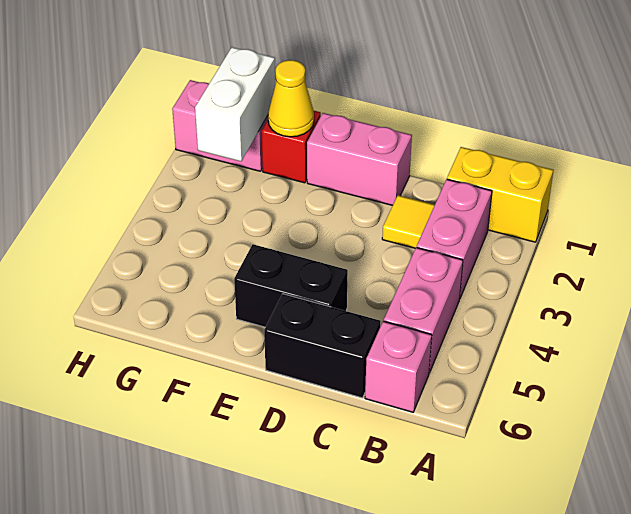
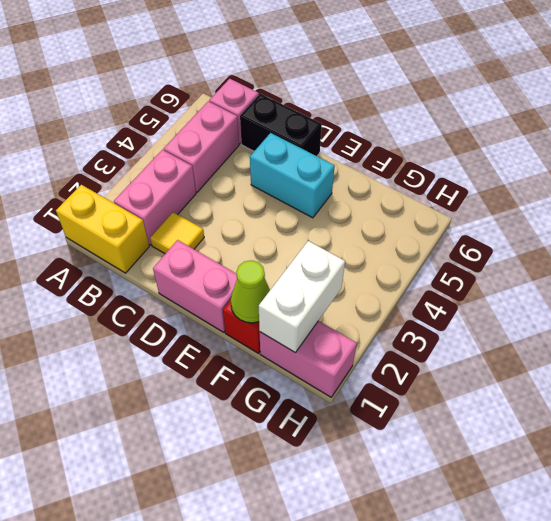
black 1x2 brick [234,244,348,327] -> cyan 1x2 brick [250,133,335,218]
yellow 1x1 cone [268,60,314,137] -> lime 1x1 cone [231,260,270,323]

